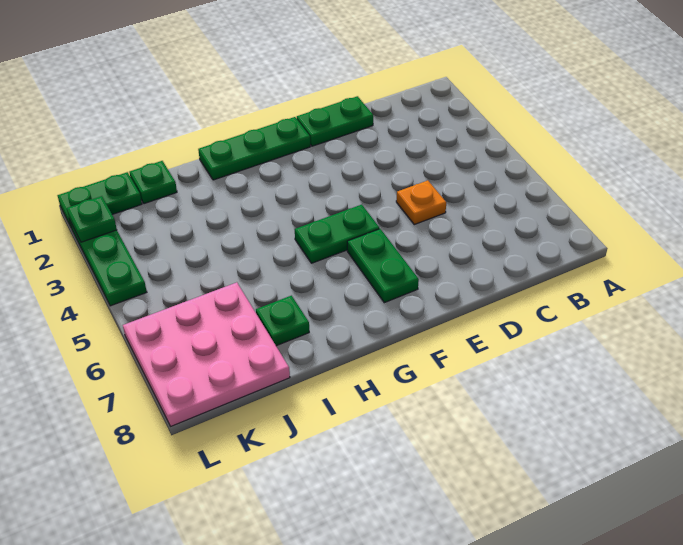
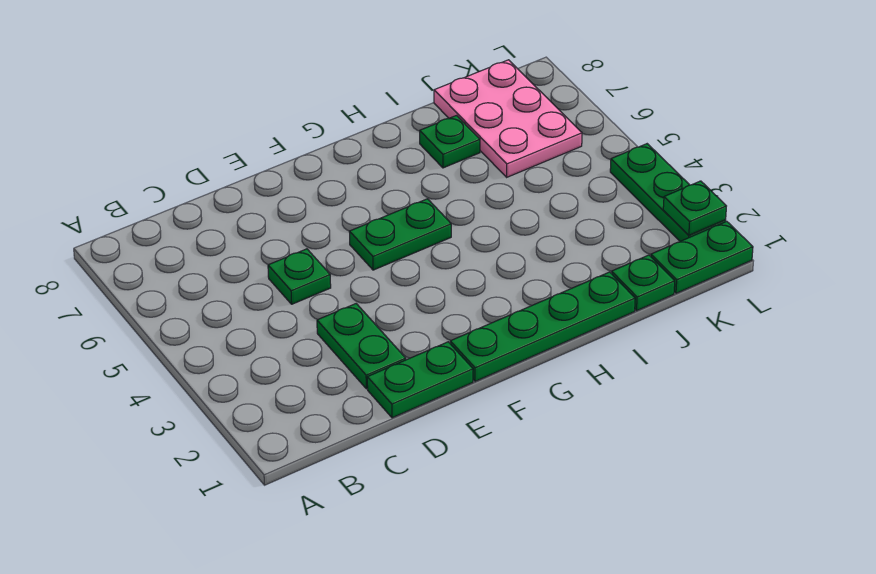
orange 1x1 plate [396,180,446,225] -> green 1x1 plate [268,249,331,304]
green 1x3 plate [198,117,310,180] -> green 1x4 plate [450,272,635,381]
green 1x2 plate [347,229,419,303] -> green 1x2 plate moved to [317,304,406,389]
pink 3x3 plate [123,282,290,426] -> pink 2x3 plate [434,60,582,177]

